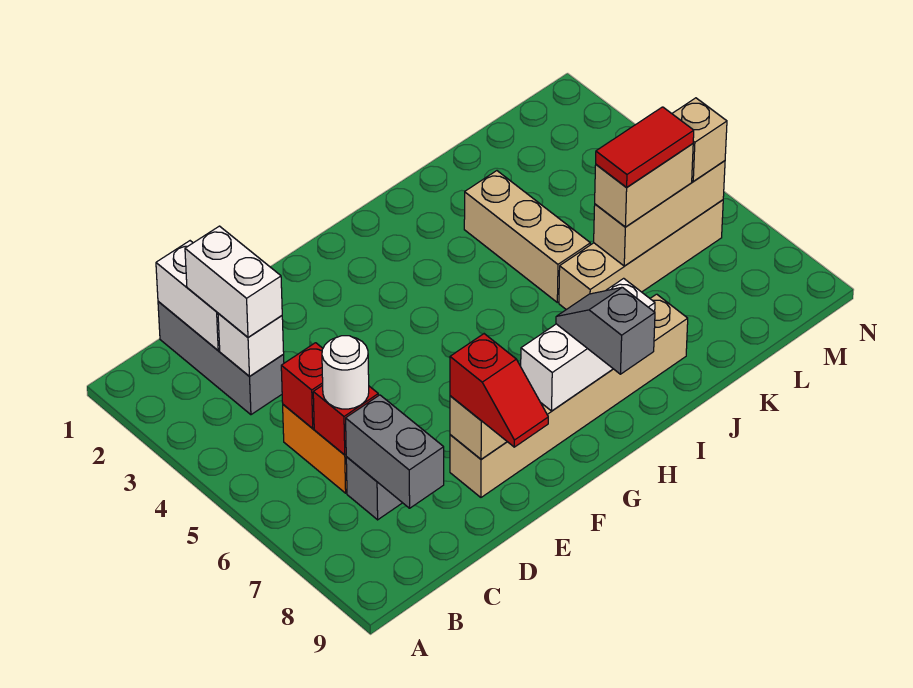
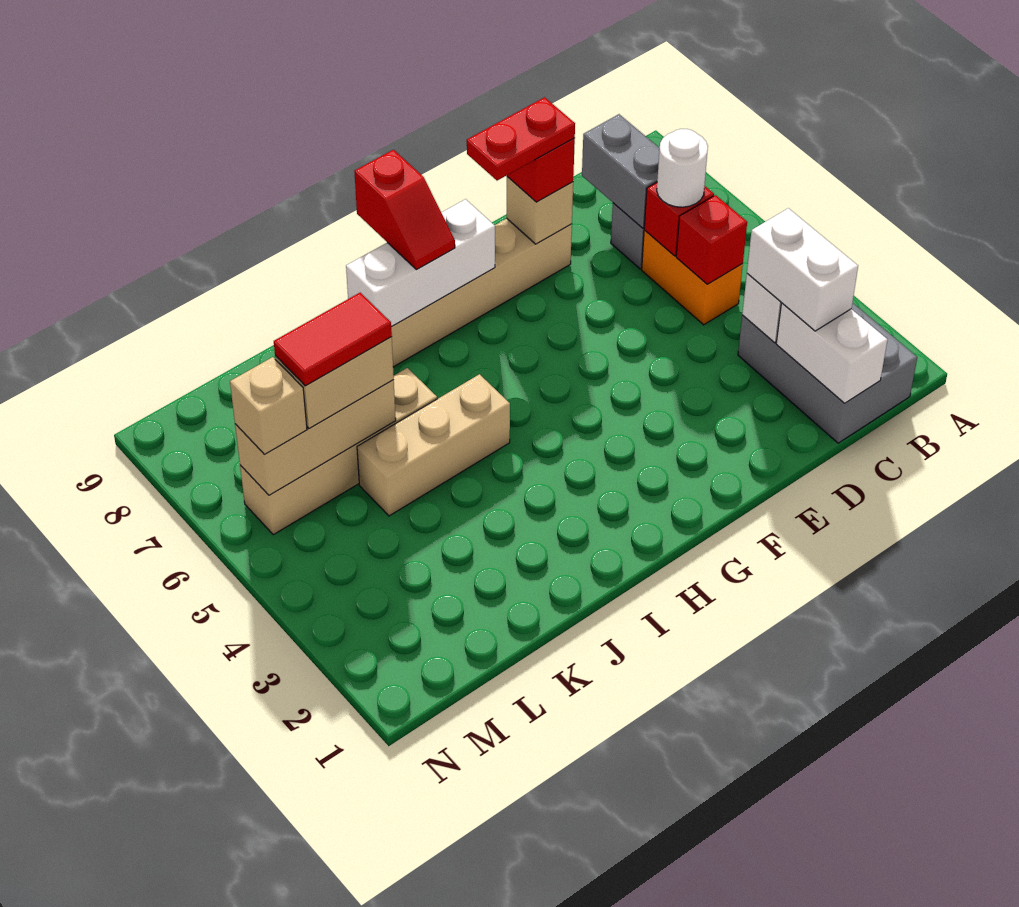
grey 1x3 brick [158,301,284,415] -> grey 2x3 brick [738,303,917,443]
none -> red 1x2 plate [467,97,575,181]
grey 1x2 slope [556,287,655,374] -> red 1x2 slope [354,150,455,270]
tan 1x3 brick [464,171,590,302] -> tan 1x3 brick turned to [357,374,510,516]

